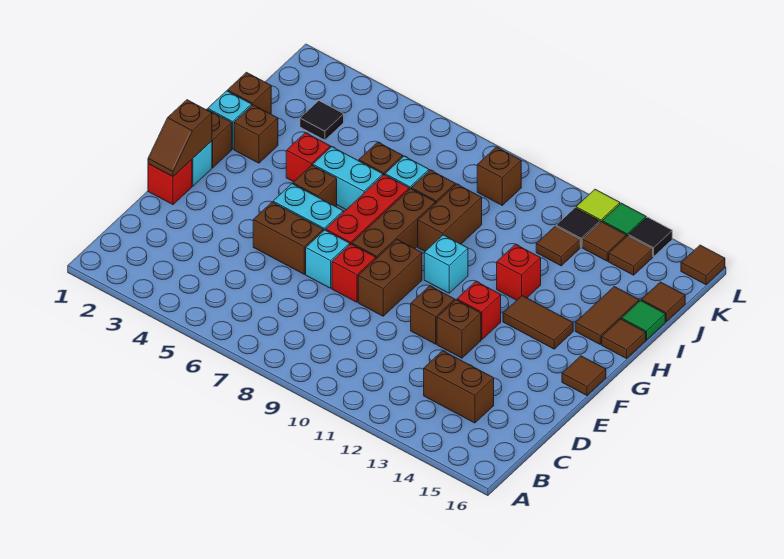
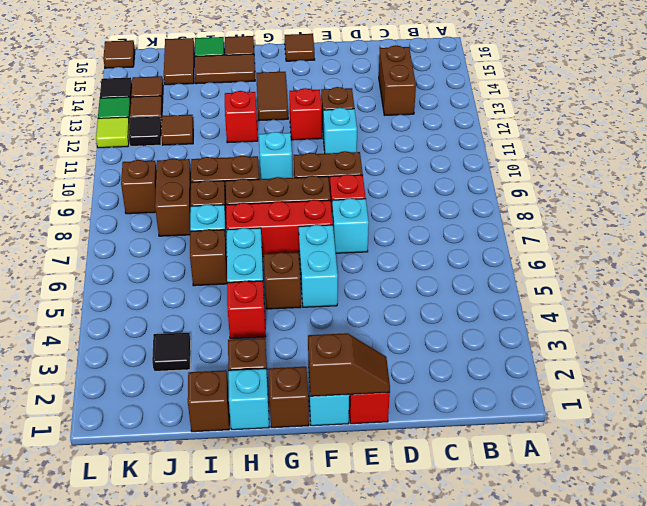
brown 1x2 brick [253,202,323,274] -> brown 1x2 brick moved to [155,158,191,236]
brown 1x1 brick [411,286,455,344] -> cyan 1x1 brick [323,108,357,153]
brown 1x1 tile [641,282,685,321] -> brown 1x2 tile [164,38,194,85]

